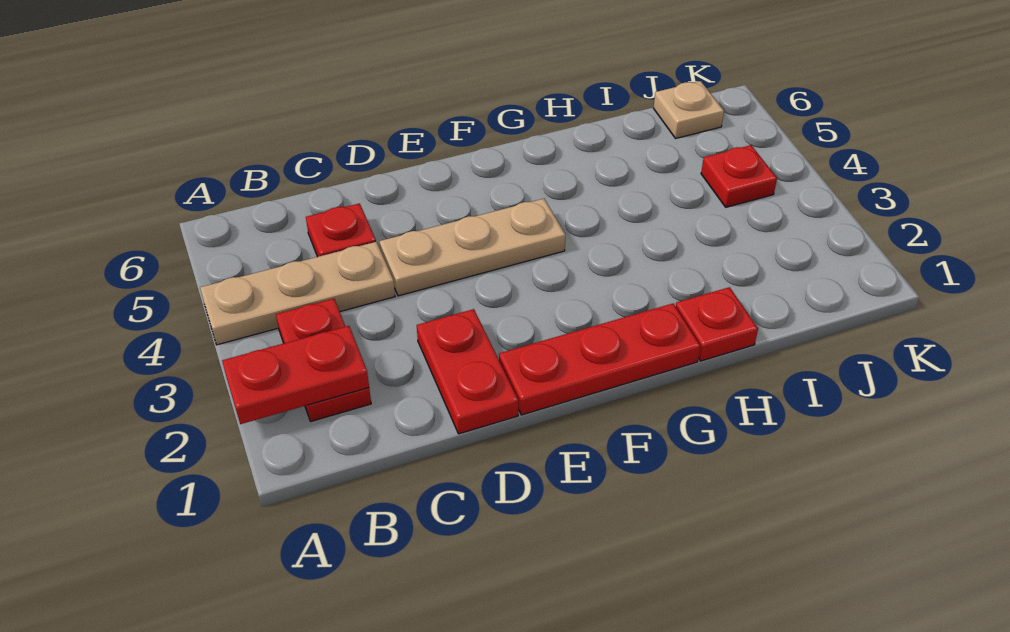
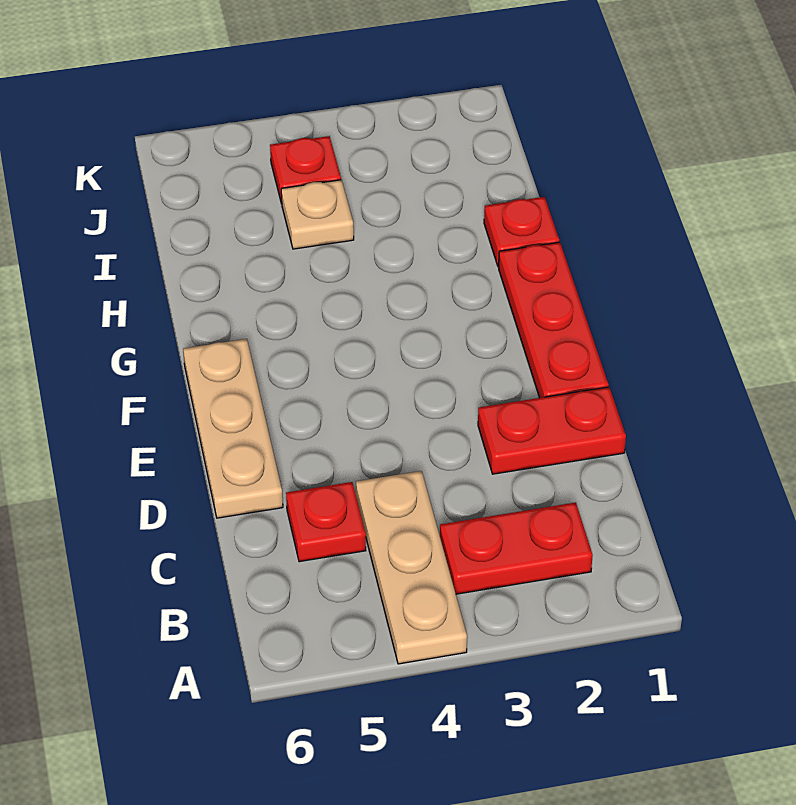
red 1x2 plate [222,326,369,424] -> none
tan 1x3 plate [379,199,566,296] -> tan 1x3 plate moved to [183,339,283,518]
tan 1x1 plate [654,81,724,138] -> tan 1x1 plate moved to [281,180,354,249]

